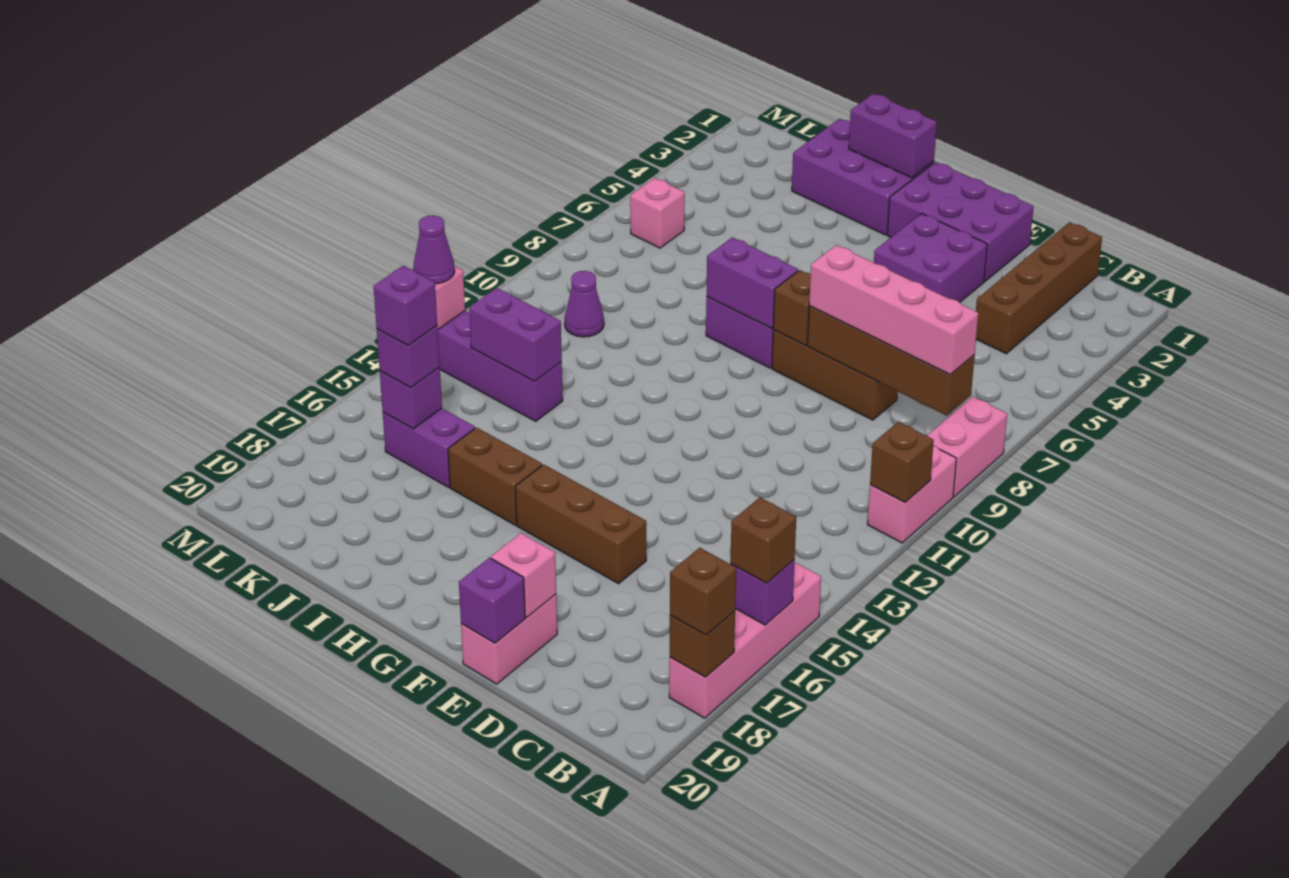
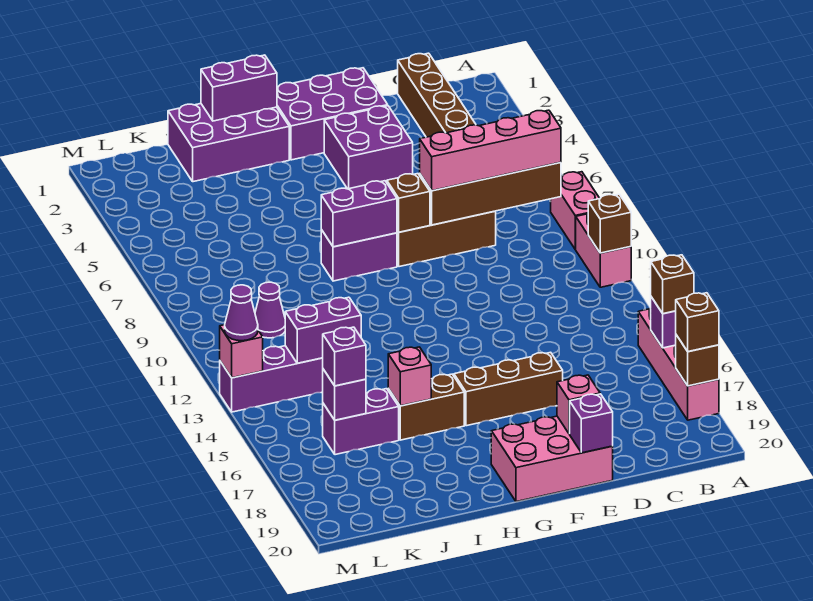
pink 1x2 brick [461,594,557,684] -> pink 2x3 brick [491,416,613,502]
purple 1x1 brick [374,266,437,345] -> none
pink 1x1 brick [630,178,685,248] -> pink 1x1 brick moved to [388,347,431,406]

